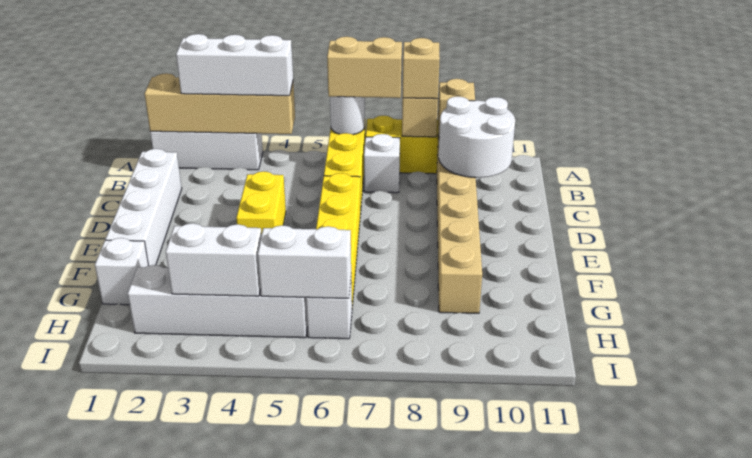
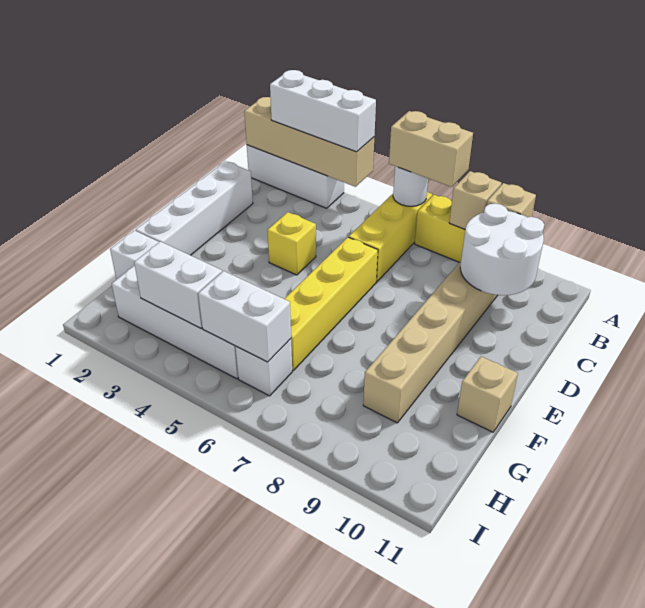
tan 1x1 brick [403,38,440,99] -> tan 1x1 brick moved to [457,357,518,432]
white 1x1 brick [364,134,400,193] -> none
yellow 1x2 brick [236,171,286,233] -> yellow 1x1 brick [268,212,316,275]

